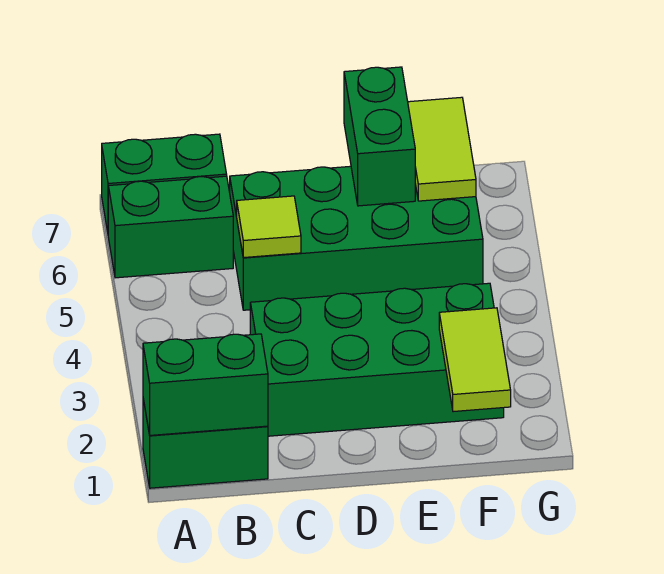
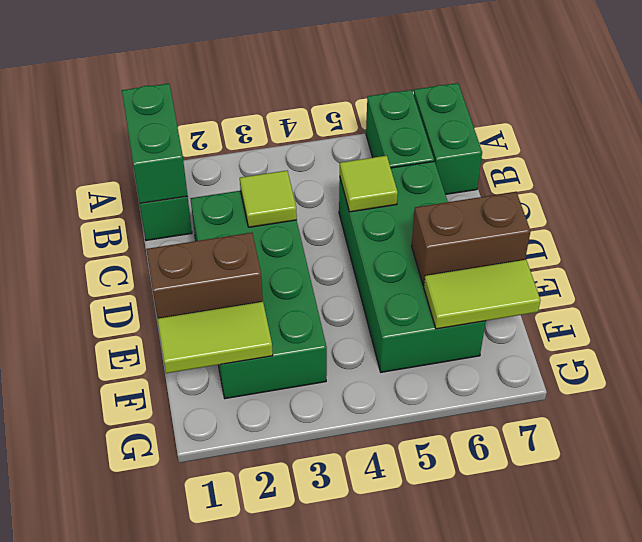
none -> lime 1x1 tile [240,171,297,227]
none -> brown 1x2 brick [146,233,263,318]
green 1x2 brick [344,67,415,206] -> brown 1x2 brick [412,192,531,286]

